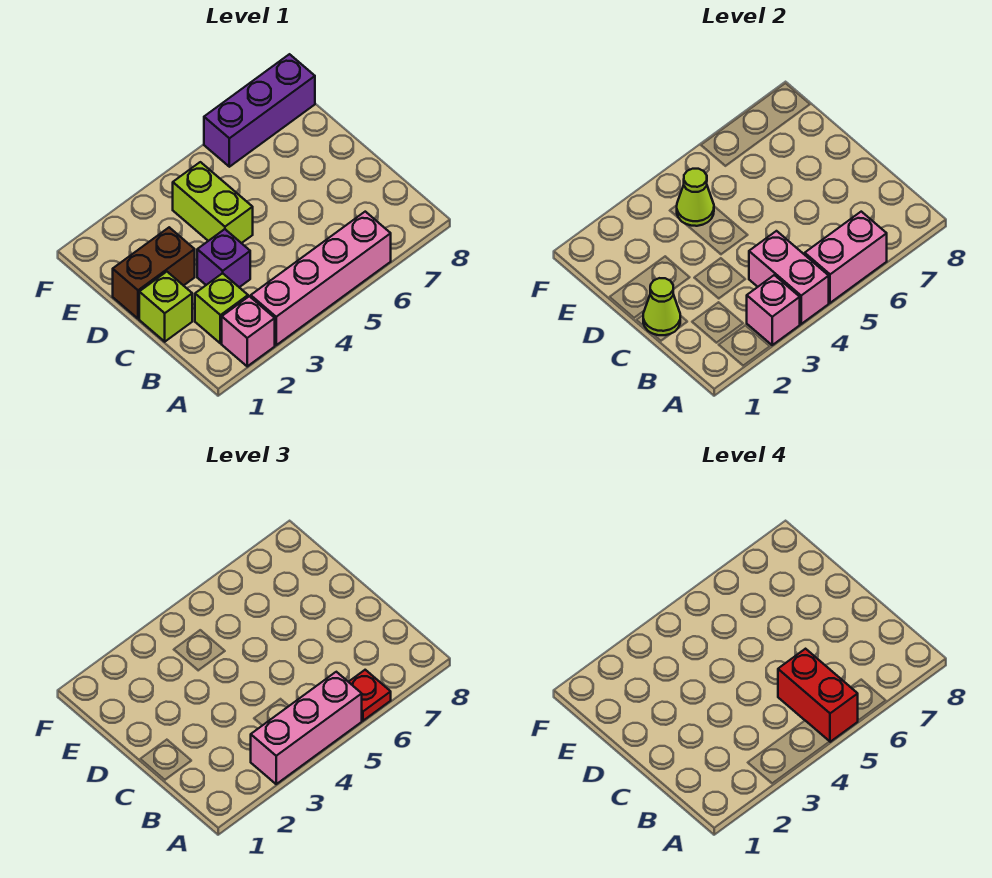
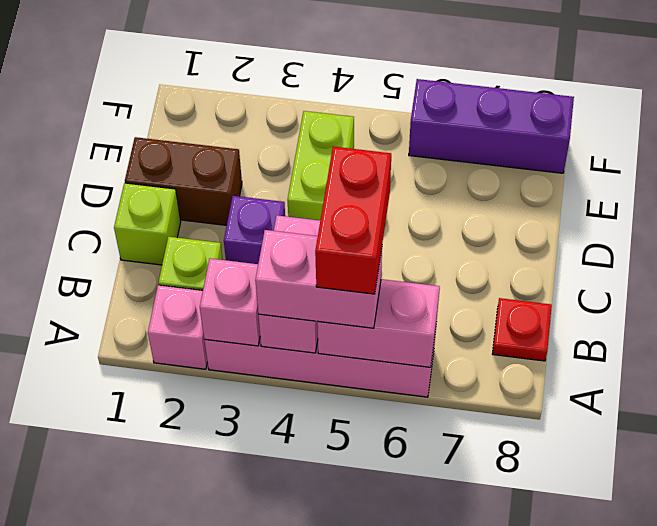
pink 1x3 brick [251,672,362,784] -> pink 1x2 brick [255,230,382,328]
red 1x1 plate [349,670,391,721] -> red 1x1 plate moved to [492,298,552,361]
lime 1x1 cone [643,278,680,335] -> none
lime 1x1 cone [677,169,714,226] -> none

